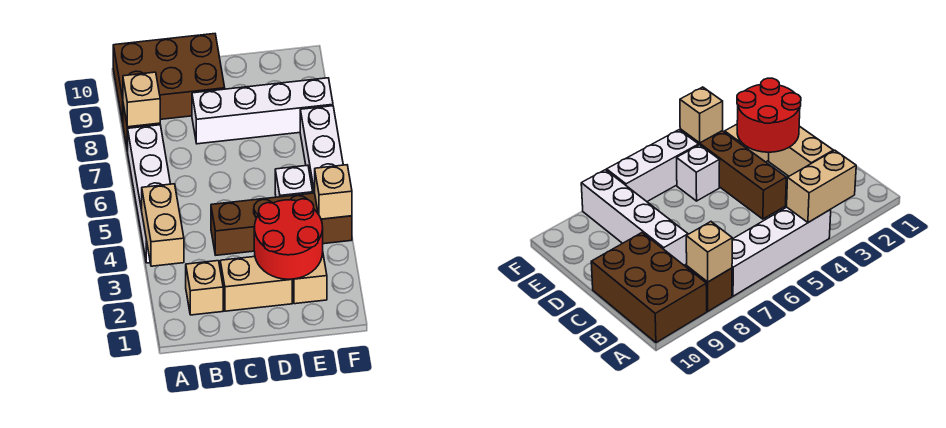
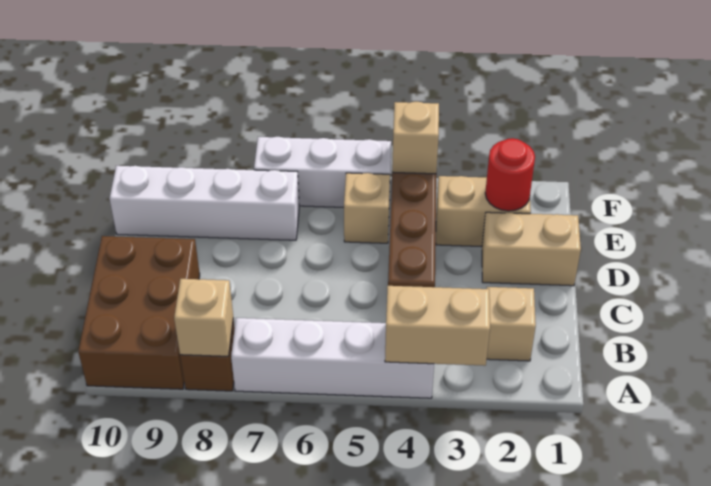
tan 1x2 brick [220,257,292,311] -> tan 1x2 brick turned to [482,212,581,286]
white 1x4 brick [192,78,333,144] -> white 1x4 brick turned to [109,166,299,240]
red 2x2 round brick [254,199,323,279] -> red 1x1 round brick [485,138,535,211]
white 1x1 brick [275,165,313,197] -> tan 1x1 brick [344,173,390,243]

